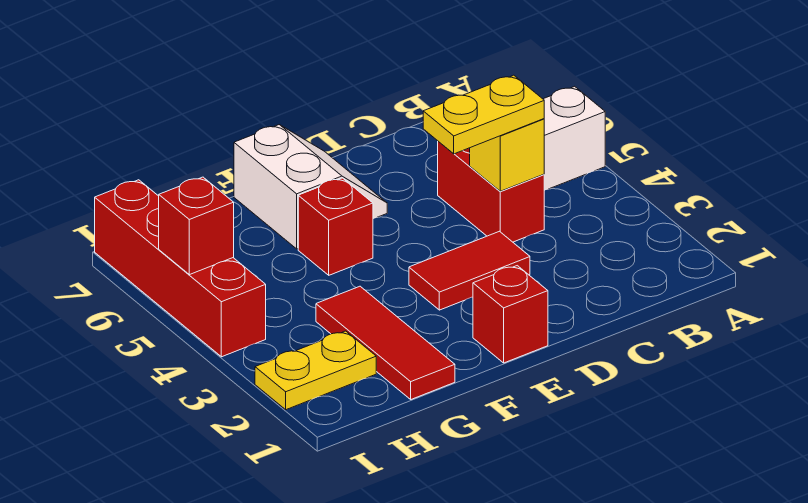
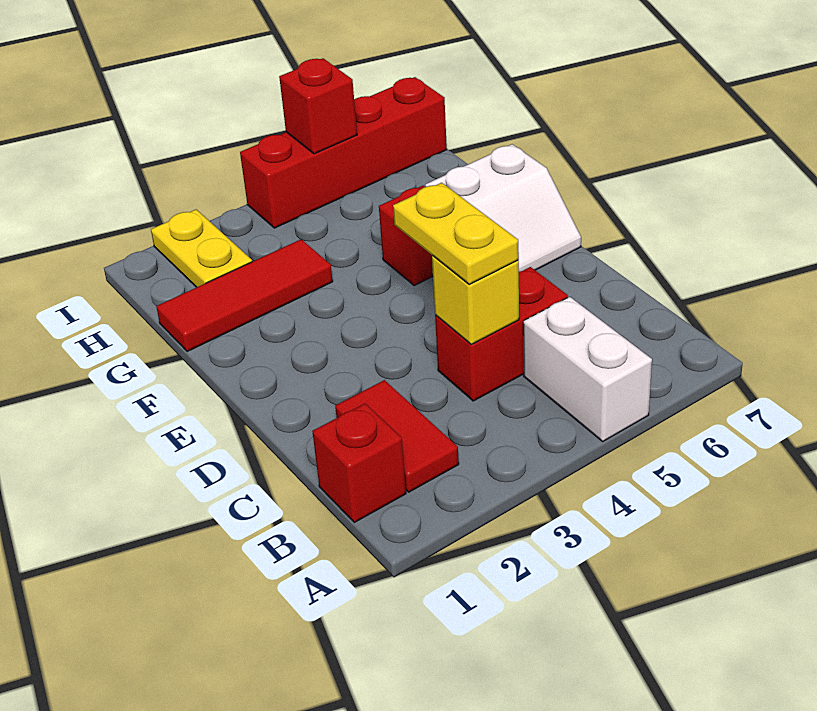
red 1x2 tile [409,231,530,310] -> red 1x2 tile moved to [335,380,459,492]
red 1x1 brick [473,266,548,363] -> red 1x1 brick moved to [312,404,406,522]

